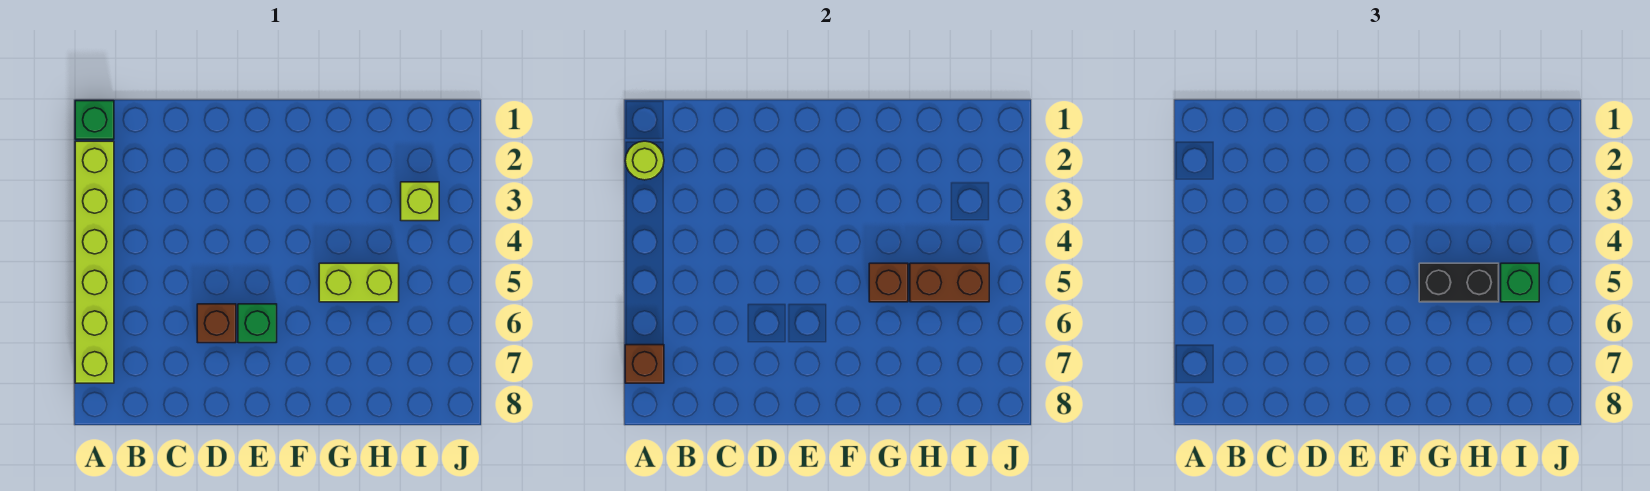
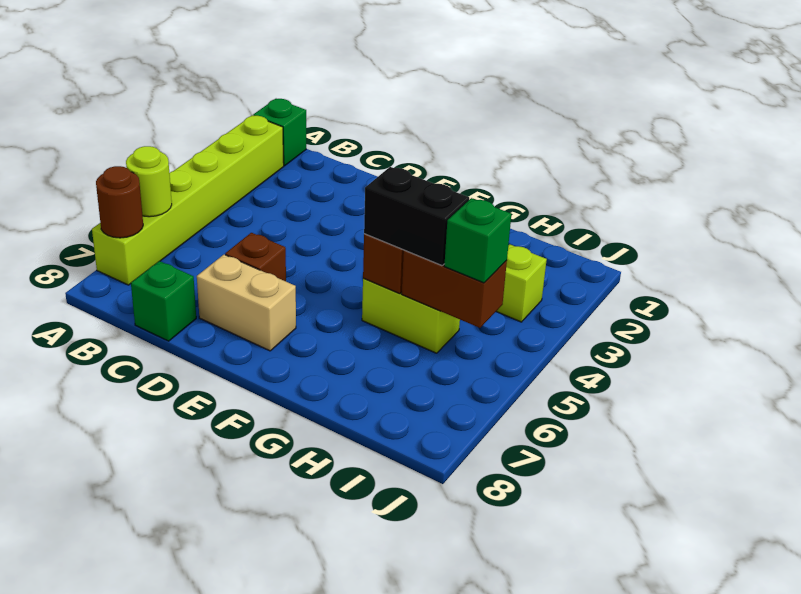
lime 1x1 round brick [625,141,664,180] -> lime 1x1 round brick moved to [126,146,172,217]
brown 1x1 brick [625,345,664,383] -> brown 1x1 round brick [96,166,143,238]
none -> tan 1x2 brick [197,255,296,351]
green 1x1 brick [238,304,277,343] -> green 1x1 brick moved to [131,261,196,341]

